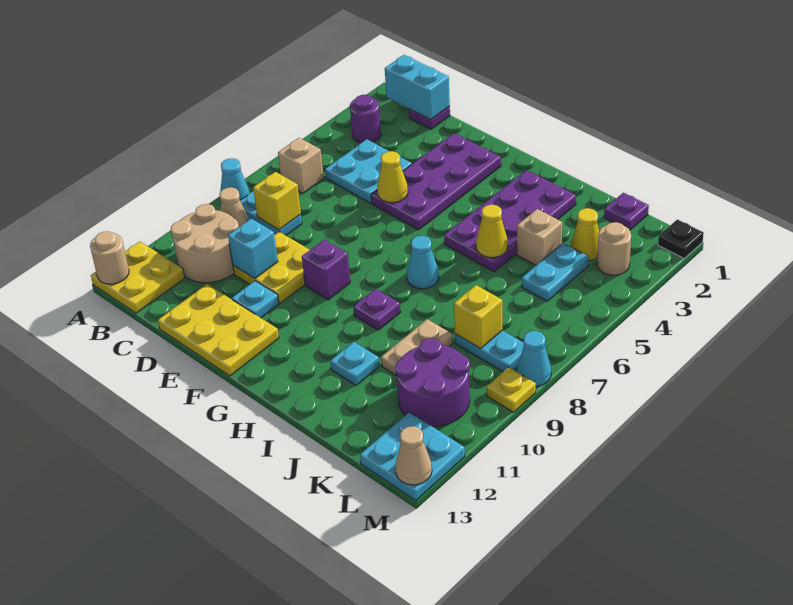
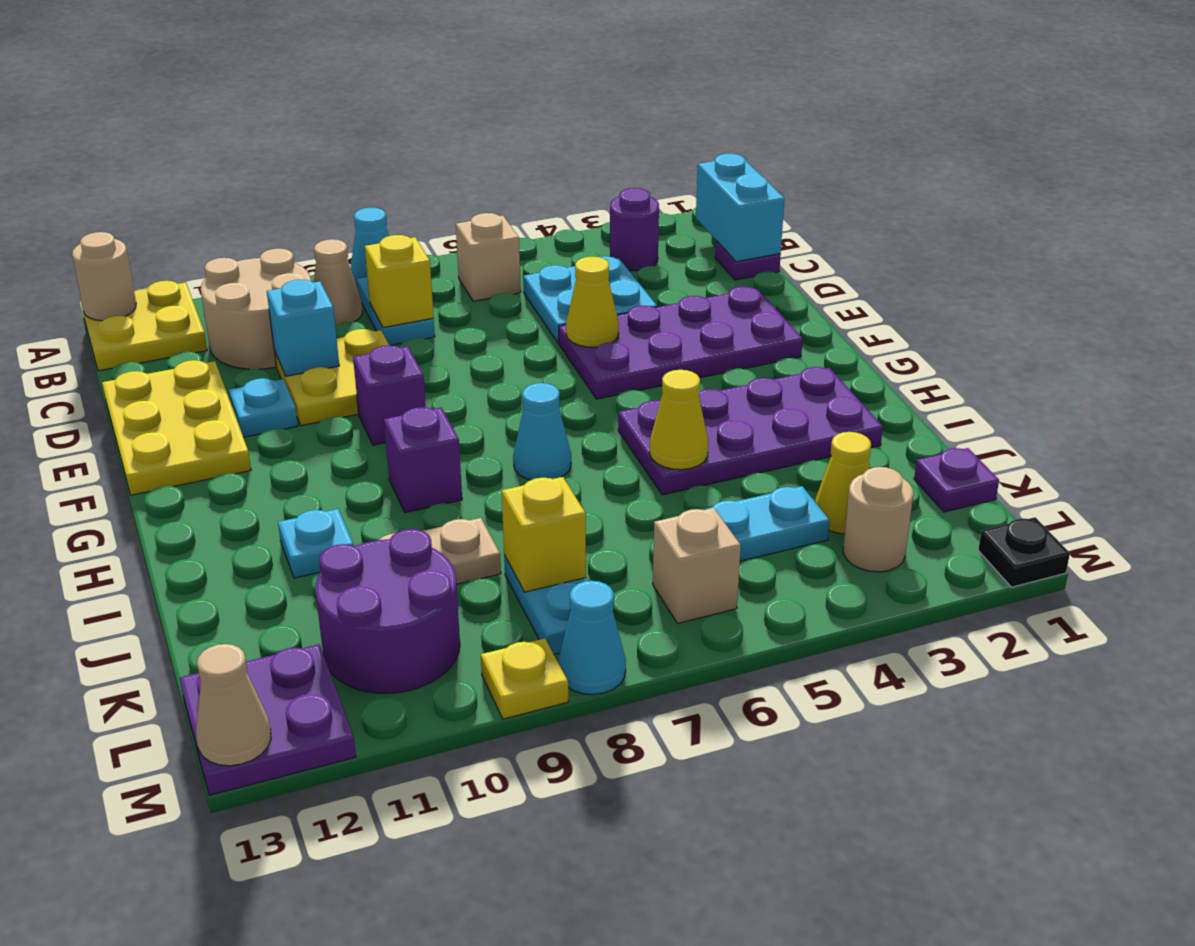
purple 1x1 plate [353,289,401,330] -> purple 1x1 brick [384,407,462,513]
tan 1x1 brick [517,209,562,265] -> tan 1x1 brick moved to [653,508,741,623]
cyan 2x2 plate [360,412,465,500] -> purple 2x2 plate [180,644,356,795]

